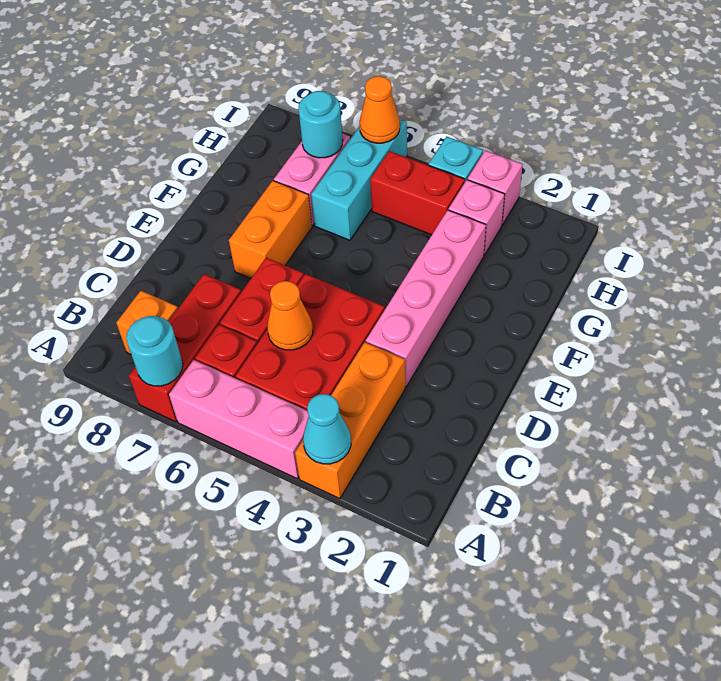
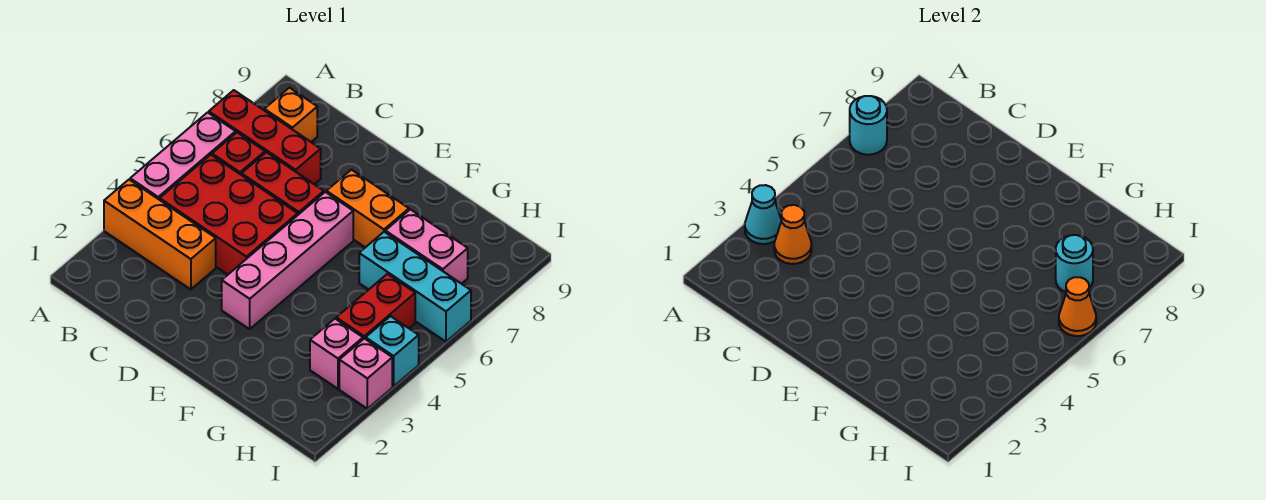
orange 1x1 cone [267,281,313,350] -> orange 1x1 cone moved to [774,205,812,264]
pink 1x4 brick [366,210,486,387] -> pink 1x4 brick turned to [222,192,353,329]

